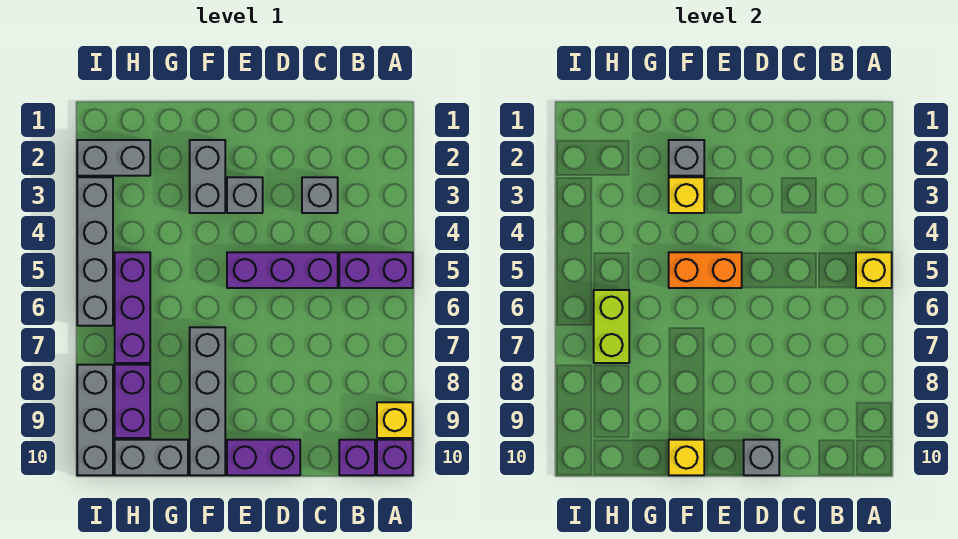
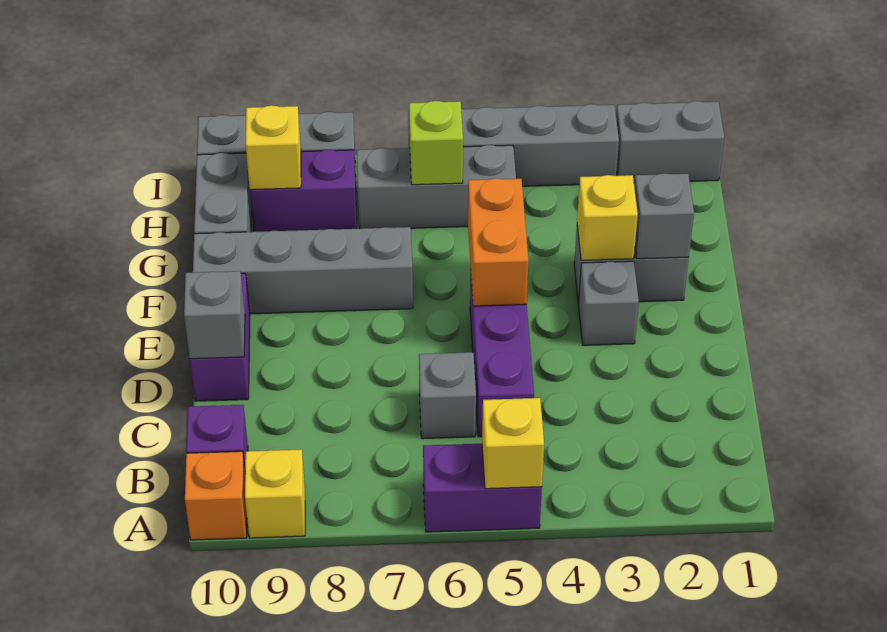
purple 1x2 brick [339,252,413,288] -> purple 1x2 brick turned to [423,444,542,532]
purple 1x1 brick [377,440,413,475] -> orange 1x1 brick [185,451,247,540]
grey 1x1 brick [302,177,338,213] -> grey 1x1 brick moved to [419,352,476,439]
yellow 1x1 brick [669,440,704,475] -> yellow 1x1 brick moved to [246,105,301,190]
grey 1x2 brick [77,140,150,176] -> grey 1x2 brick turned to [616,101,724,183]
purple 1x3 brick [115,252,150,363] -> grey 1x3 brick [357,145,516,229]
lime 1x2 brick [594,290,629,363] -> lime 1x1 brick [409,101,463,185]

